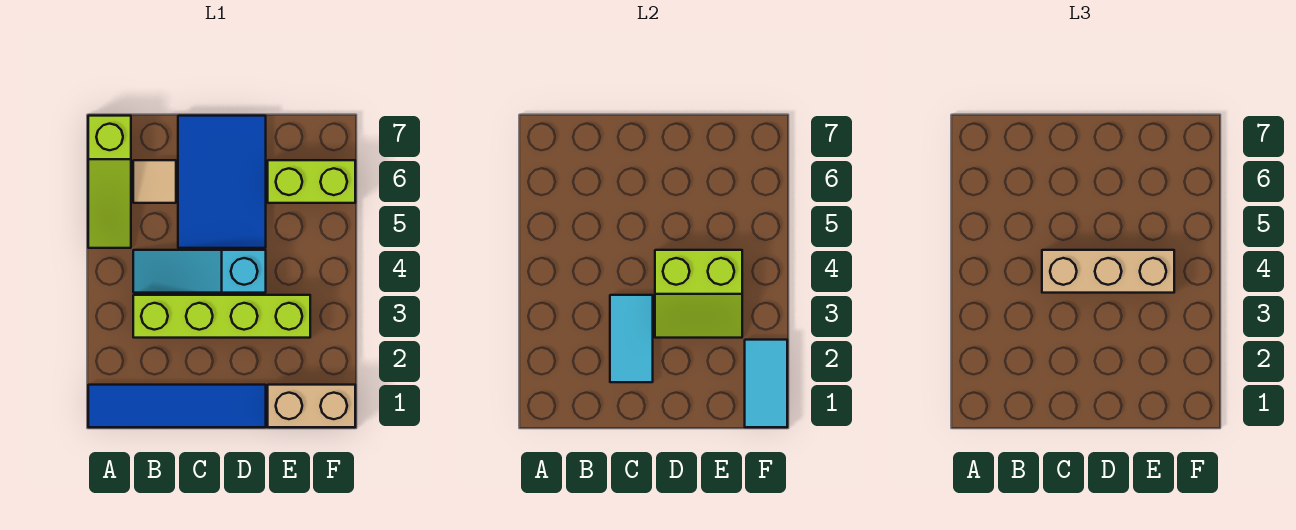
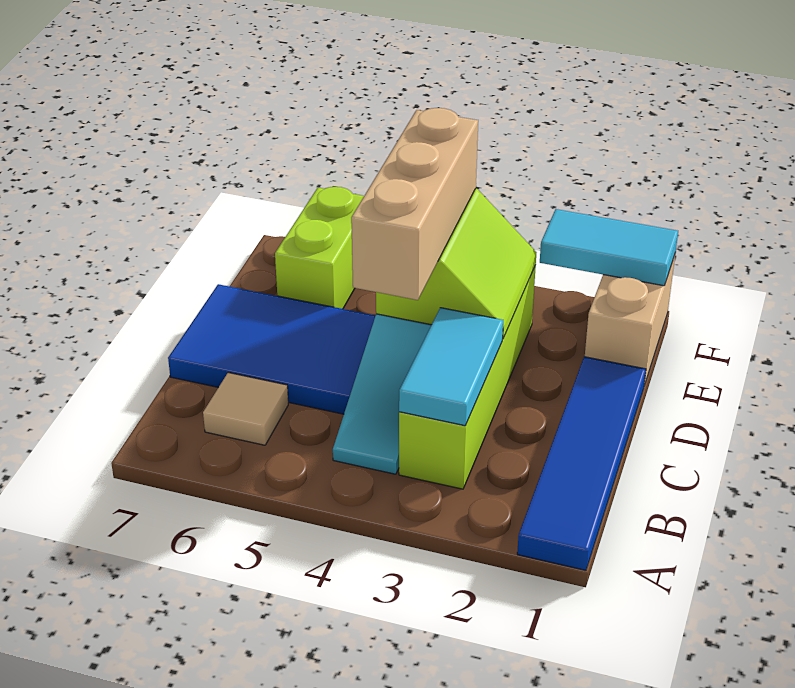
lime 1x3 slope [88,116,131,248] -> none
cyan 1x2 tile [610,295,653,382] -> cyan 1x2 tile turned to [399,308,503,426]

